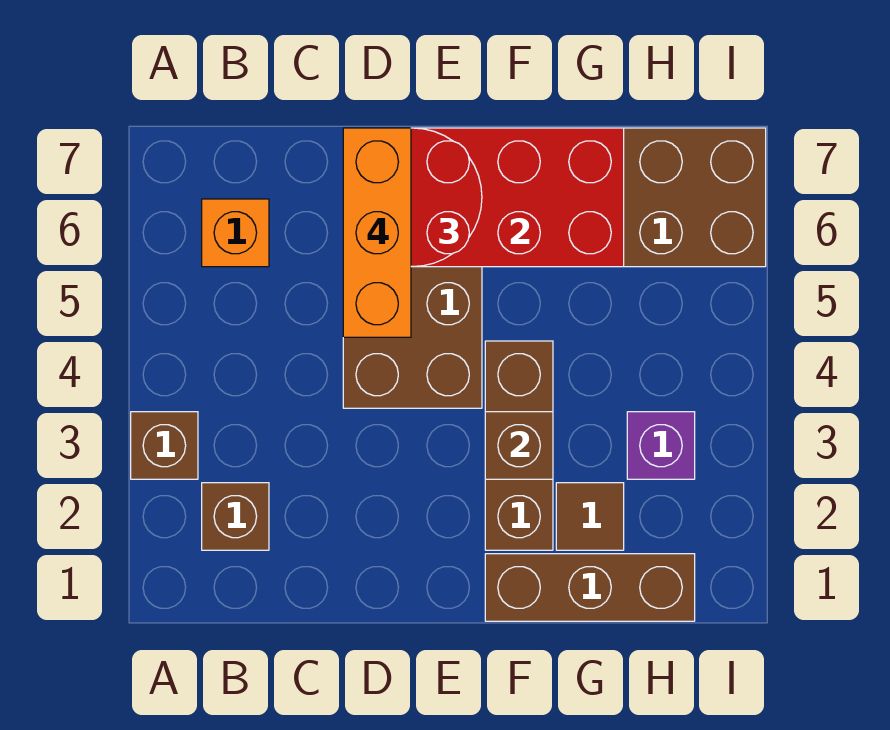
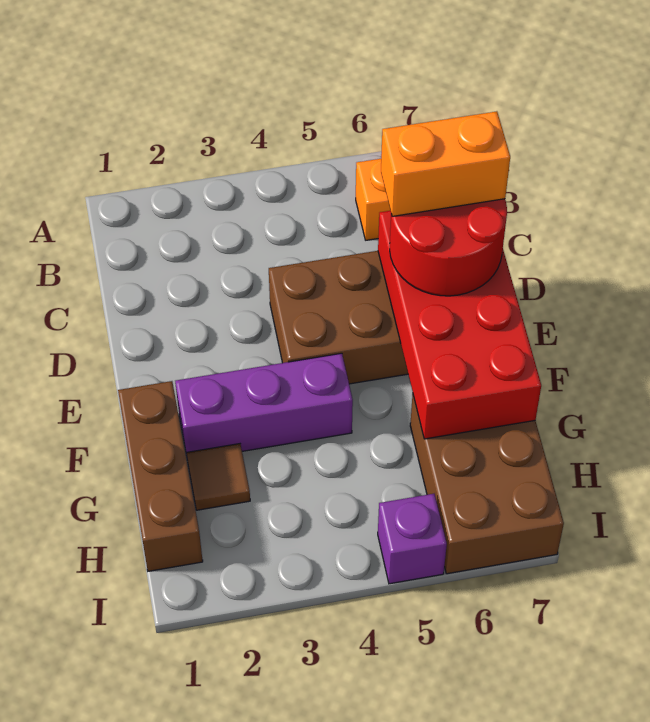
brown 1x1 brick [131,412,198,479] -> none
brown 1x1 brick [202,483,269,550] -> none
orange 1x3 brick [343,128,411,337] -> orange 1x2 brick [381,111,510,216]
brown 1x3 brick [485,341,553,550] -> purple 1x3 brick [175,353,353,455]
brown 1x1 brick [485,412,553,479] -> none
purple 1x1 brick [627,412,695,479] -> purple 1x1 brick moved to [378,494,447,584]

